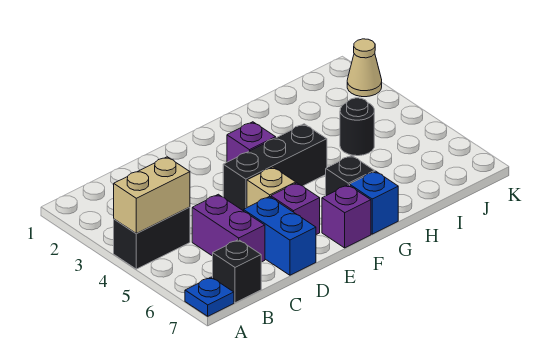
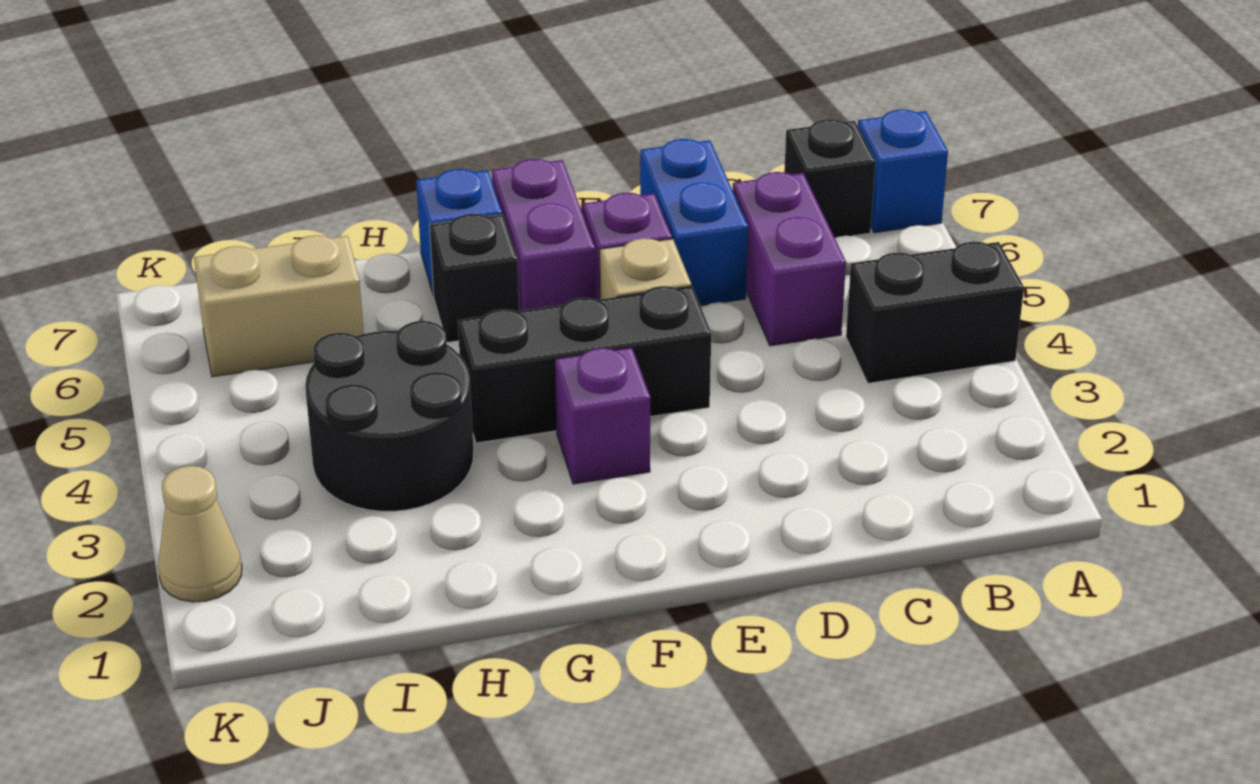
tan 1x2 brick [114,157,190,234] -> tan 1x2 brick moved to [194,235,364,377]
blue 1x1 plate [185,277,234,316] -> blue 1x1 brick [858,109,948,233]
purple 1x1 brick [322,185,371,248] -> purple 1x2 brick [492,159,596,311]
black 1x1 round brick [340,98,374,156] -> black 2x2 round brick [305,321,474,511]

